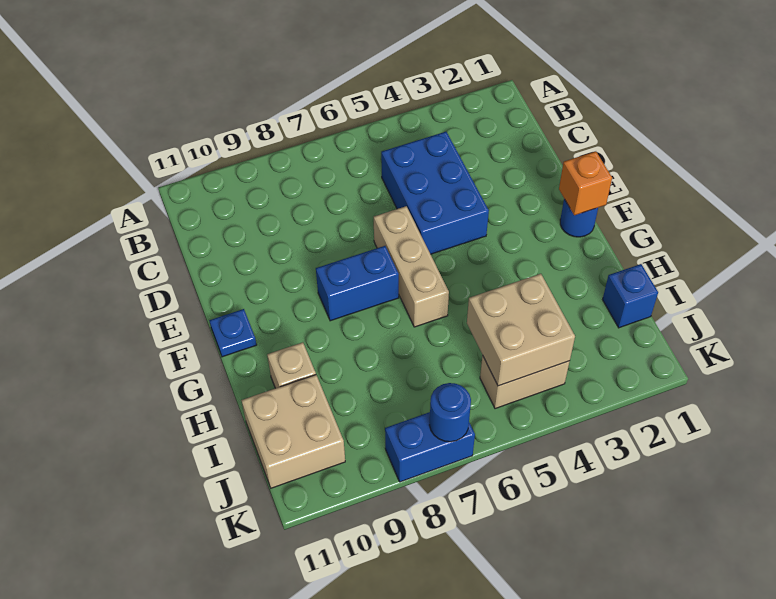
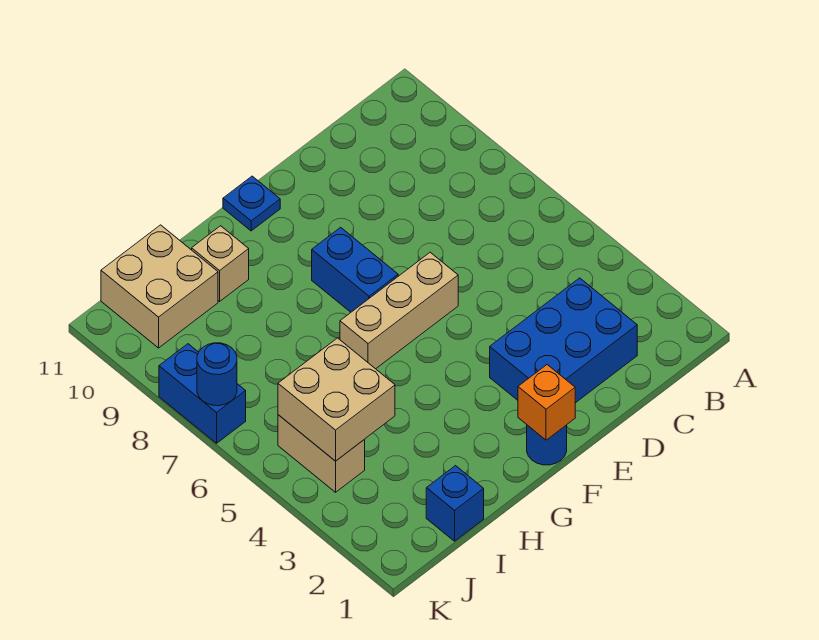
blue 2x3 brick [381,132,489,254] -> blue 2x3 brick moved to [490,278,637,403]

